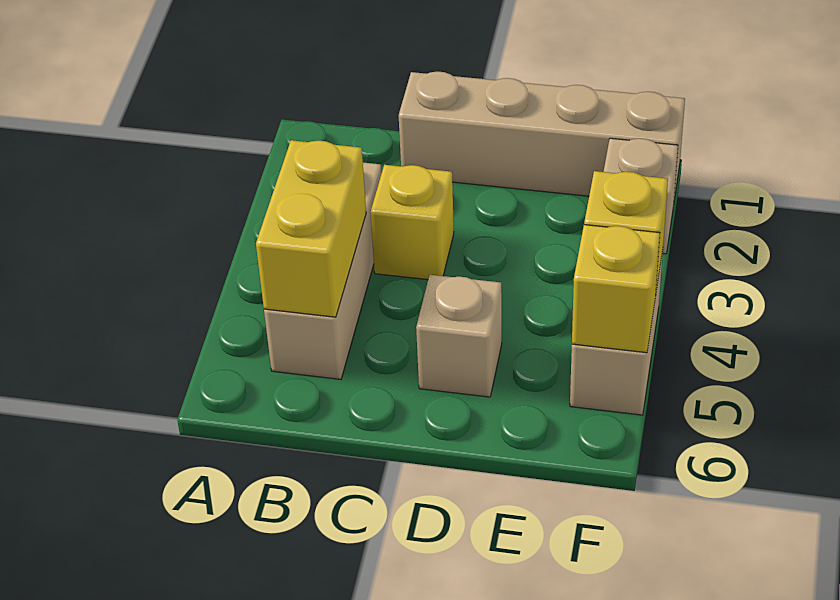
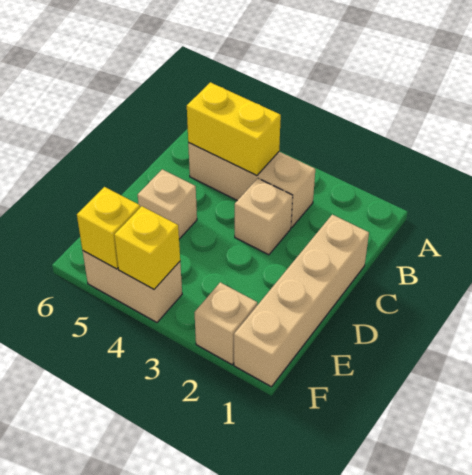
yellow 1x1 brick [371,165,454,280] -> tan 1x1 brick [235,178,293,255]

